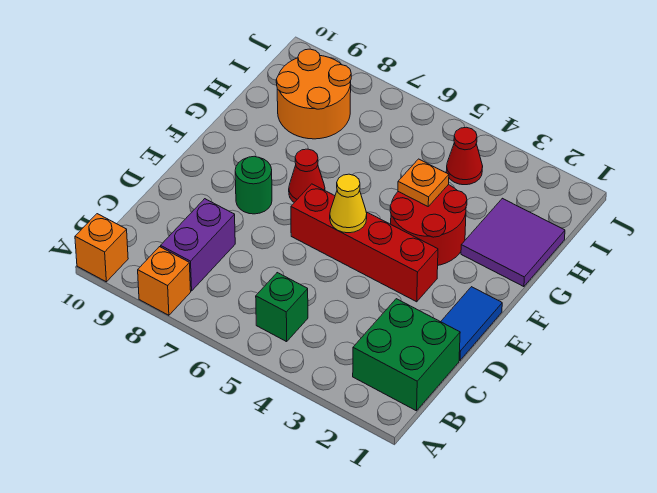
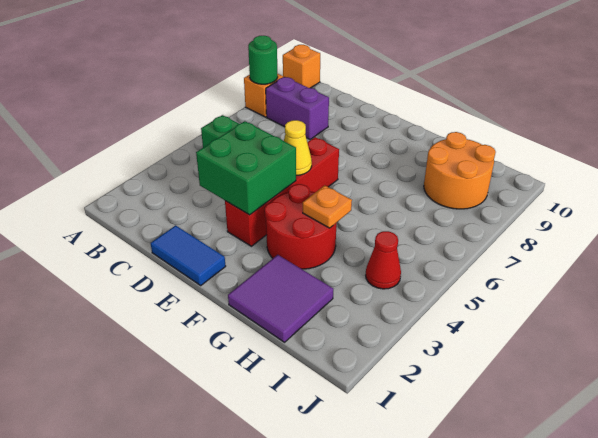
green 2x2 brick [353,299,460,411] -> green 2x2 brick moved to [196,121,296,215]
green 1x1 round brick [235,156,272,214] -> green 1x1 round brick moved to [248,36,278,84]
red 1x1 cone [289,149,325,202] -> none

